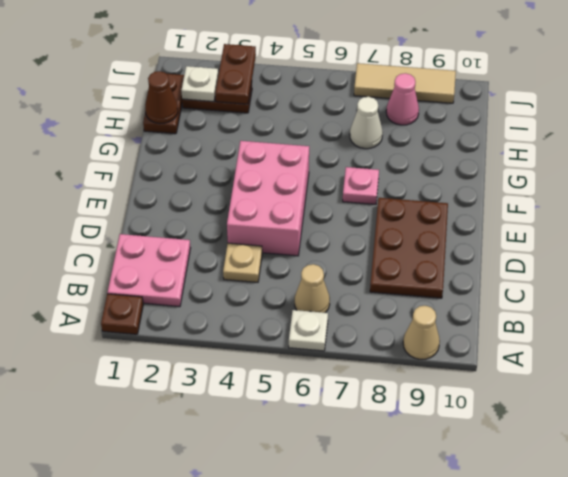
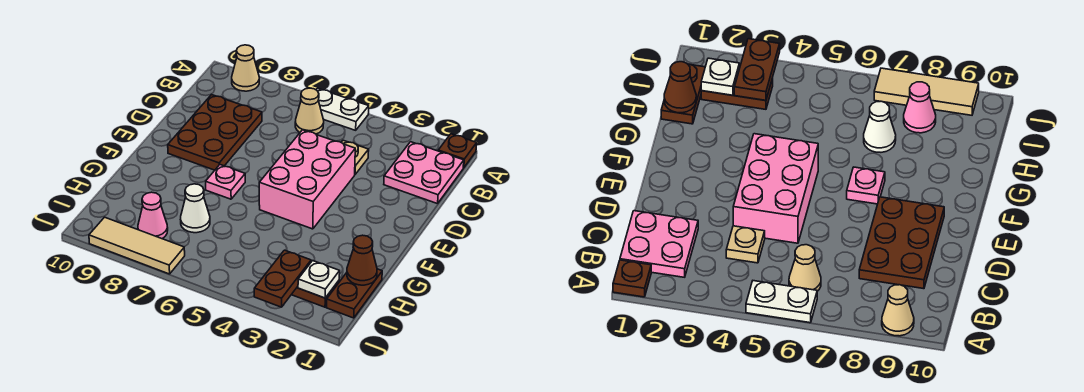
white 1x1 plate [289,310,328,351] -> white 1x2 plate [316,88,369,130]

